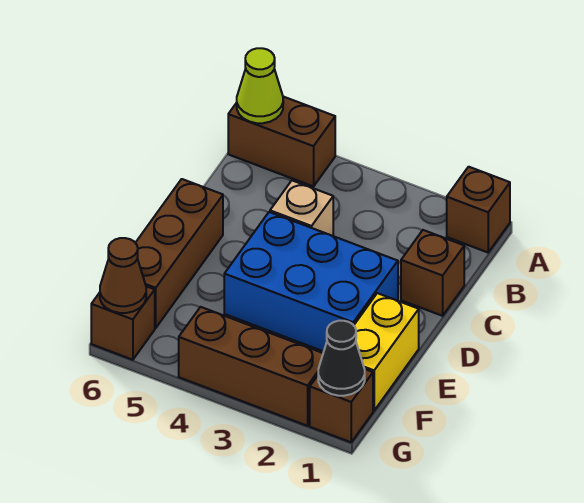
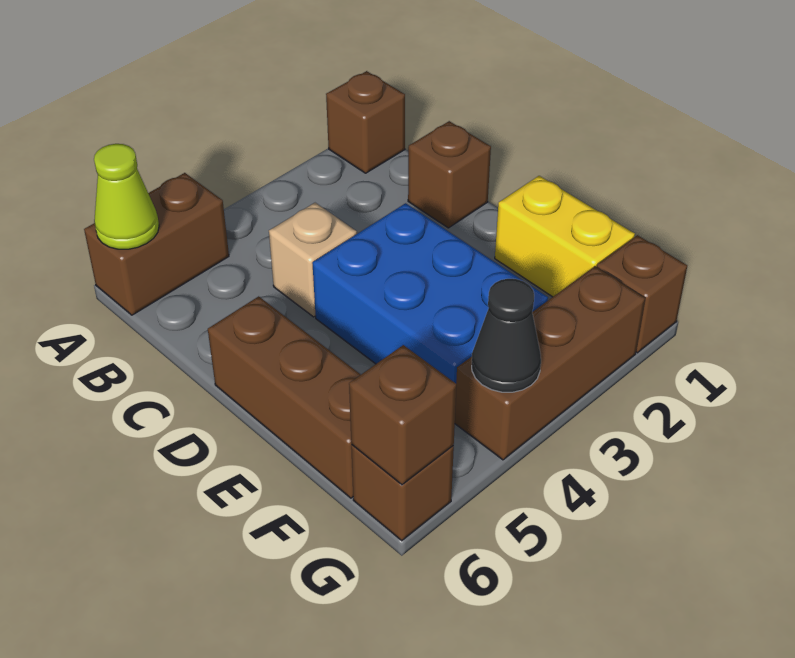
blue 2x3 brick [224,212,398,351] -> blue 2x3 brick turned to [312,203,548,383]
black 1x1 cone [318,321,365,396] -> black 1x1 cone moved to [472,279,541,392]
brown 1x1 cone [100,238,146,313] -> brown 1x1 brick [349,345,456,485]

